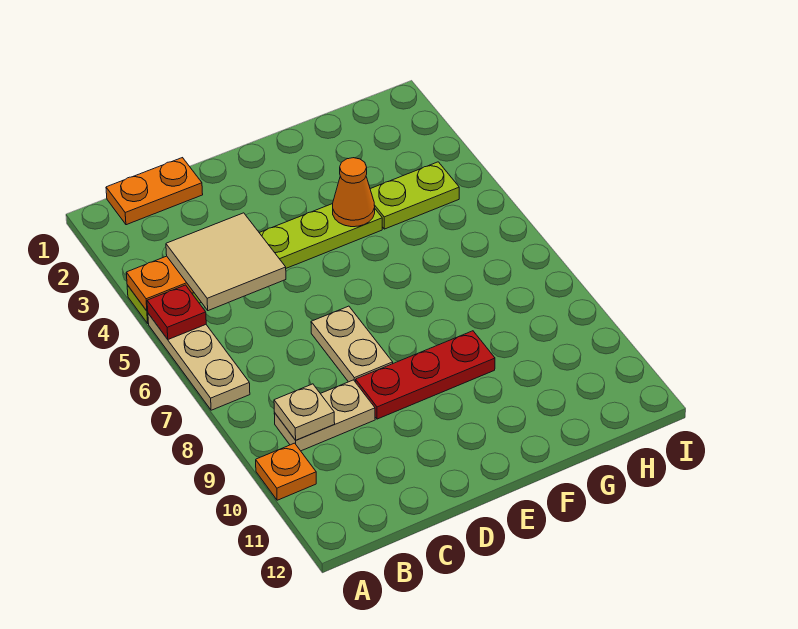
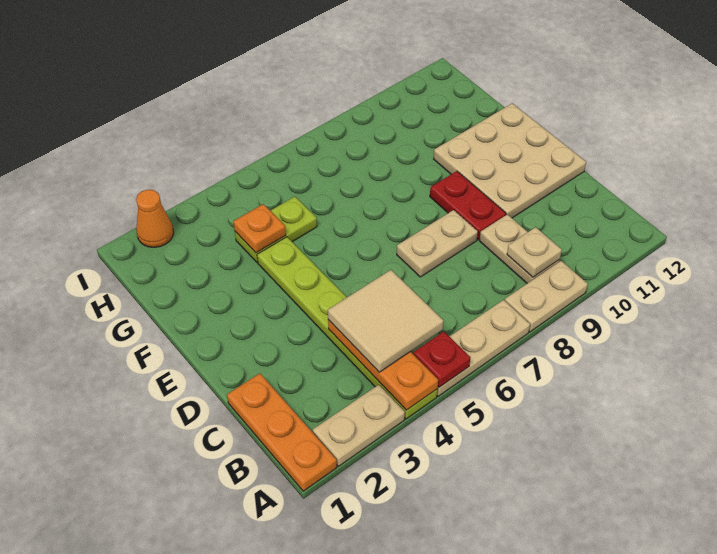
none -> tan 1x2 plate [313,385,405,466]
none -> tan 1x2 plate [505,261,588,332]
orange 1x1 plate [256,443,316,500] -> orange 1x1 plate moved to [233,204,286,253]
orange 1x2 plate [106,158,203,225] -> orange 1x3 plate [227,373,337,491]
red 1x3 plate [356,331,495,419] -> red 1x2 plate [430,171,506,240]
none -> tan 3x3 plate [434,103,586,218]
orange 1x1 cone [333,158,375,227] -> orange 1x1 cone moved to [136,190,174,247]
lime 1x2 plate [370,162,459,229] -> lime 1x2 plate turned to [235,197,317,262]

